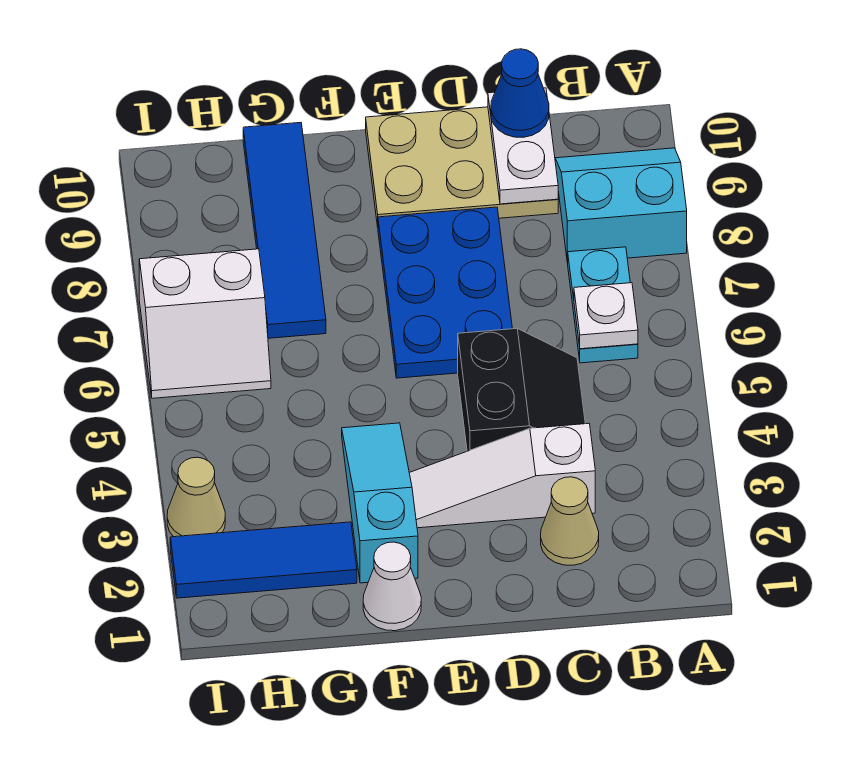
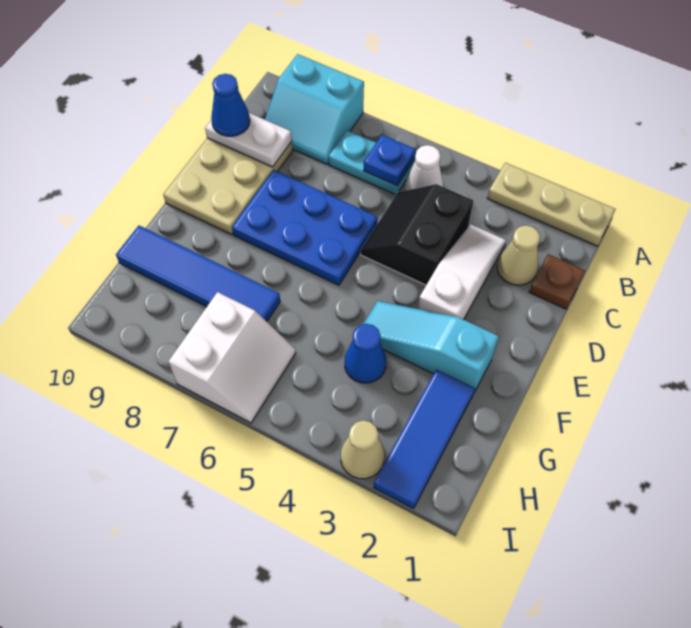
none -> tan 1x3 plate [487,163,615,246]
cyan 2x2 slope [555,148,687,263] -> cyan 2x2 slope turned to [265,54,364,164]
white 1x1 plate [574,283,638,349] -> blue 1x1 plate [364,135,416,185]
none -> brown 1x1 plate [529,254,585,309]
white 1x3 slope [409,423,595,528] -> white 1x3 slope turned to [418,225,506,320]
black 2x2 slope [458,329,585,451] -> black 2x2 slope turned to [361,184,474,285]
white 1x1 cone [363,542,421,631] -> white 1x1 cone moved to [405,145,443,191]
none -> blue 1x1 cone [345,324,386,383]

